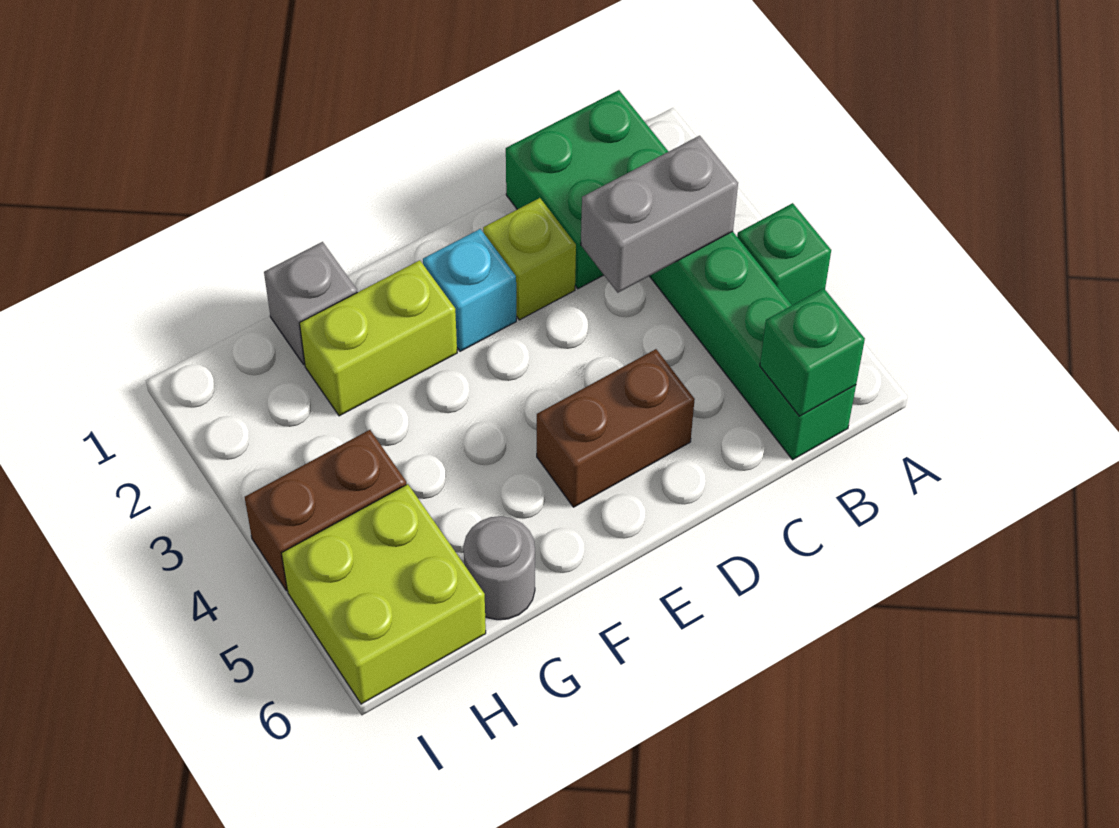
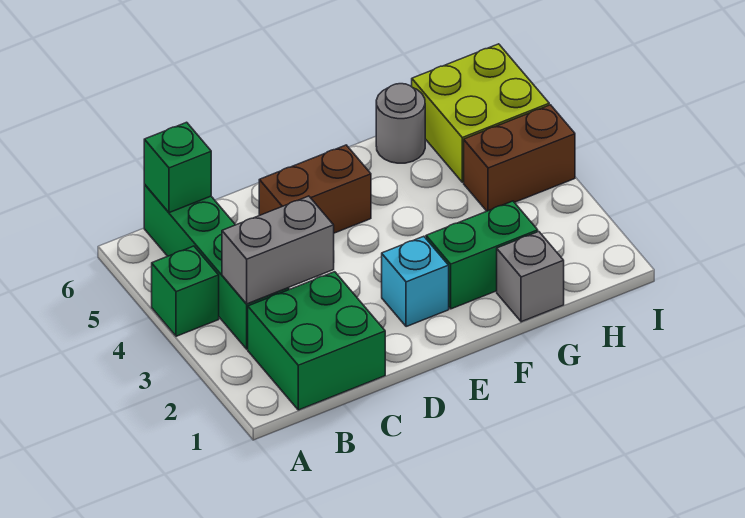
lime 1x1 brick [483,198,576,320] -> none
lime 1x2 brick [300,260,457,416] -> green 1x2 brick [426,201,538,309]

